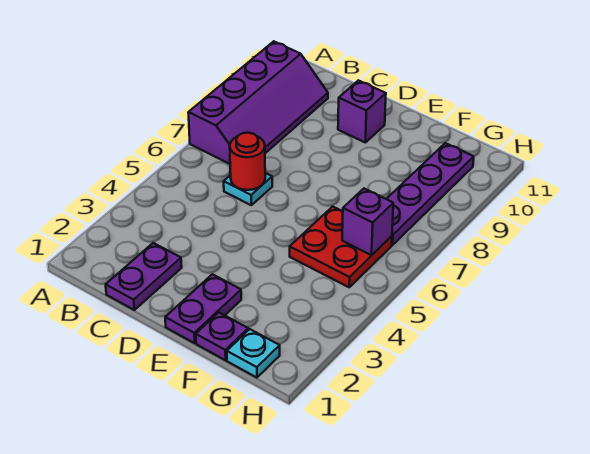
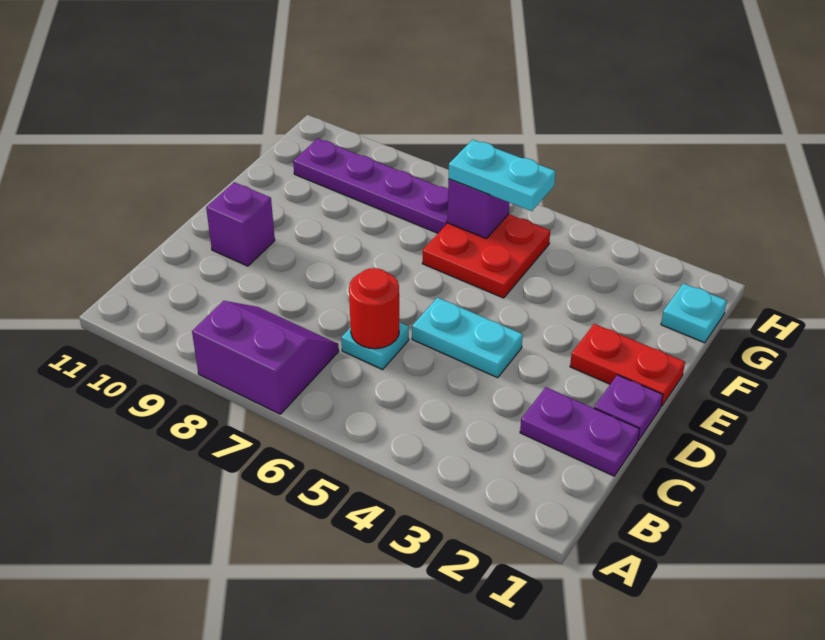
purple 2x4 slope [188,41,328,164] -> purple 2x2 slope [192,301,339,414]
none -> cyan 1x2 plate [412,298,523,378]
purple 1x2 plate [165,274,241,343] -> red 1x2 plate [570,324,685,407]
purple 1x1 plate [196,313,248,360] -> purple 1x1 plate moved to [594,375,663,441]
none -> cyan 1x2 plate [449,140,556,211]

